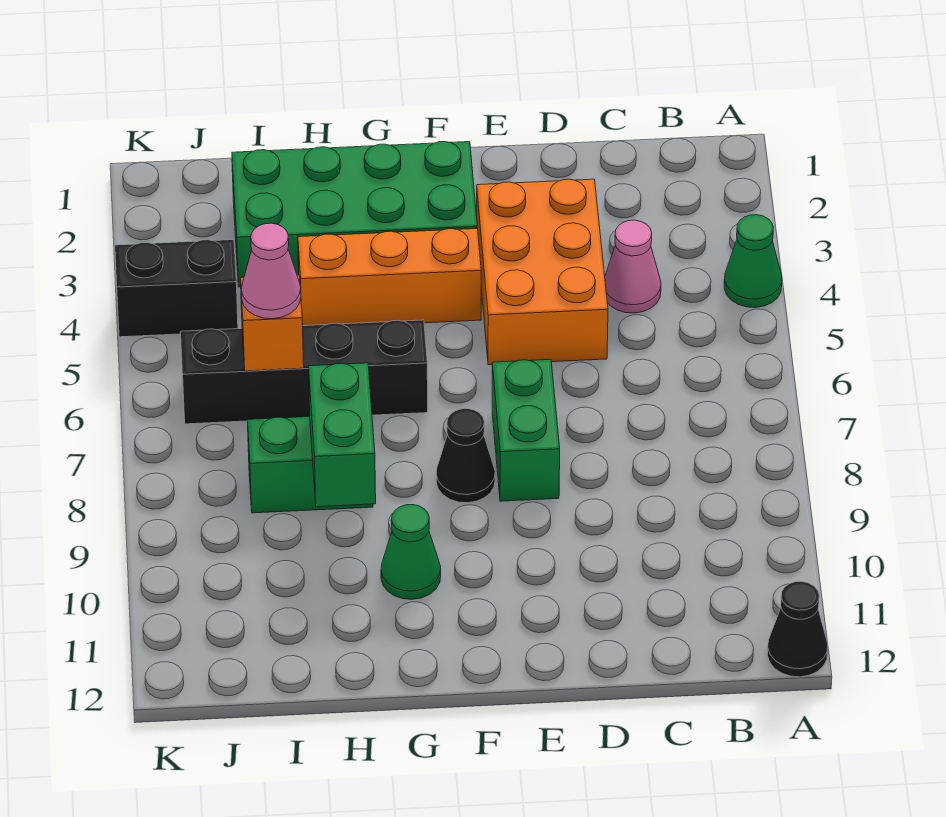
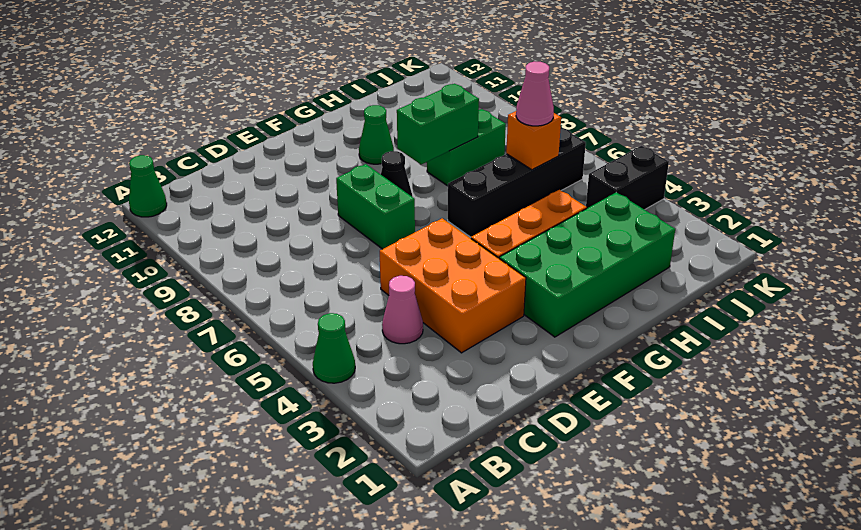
black 1x1 cone [767,582,828,677] -> green 1x1 cone [129,155,167,217]
green 1x2 brick [309,363,376,507] -> green 1x2 brick turned to [397,84,479,164]

